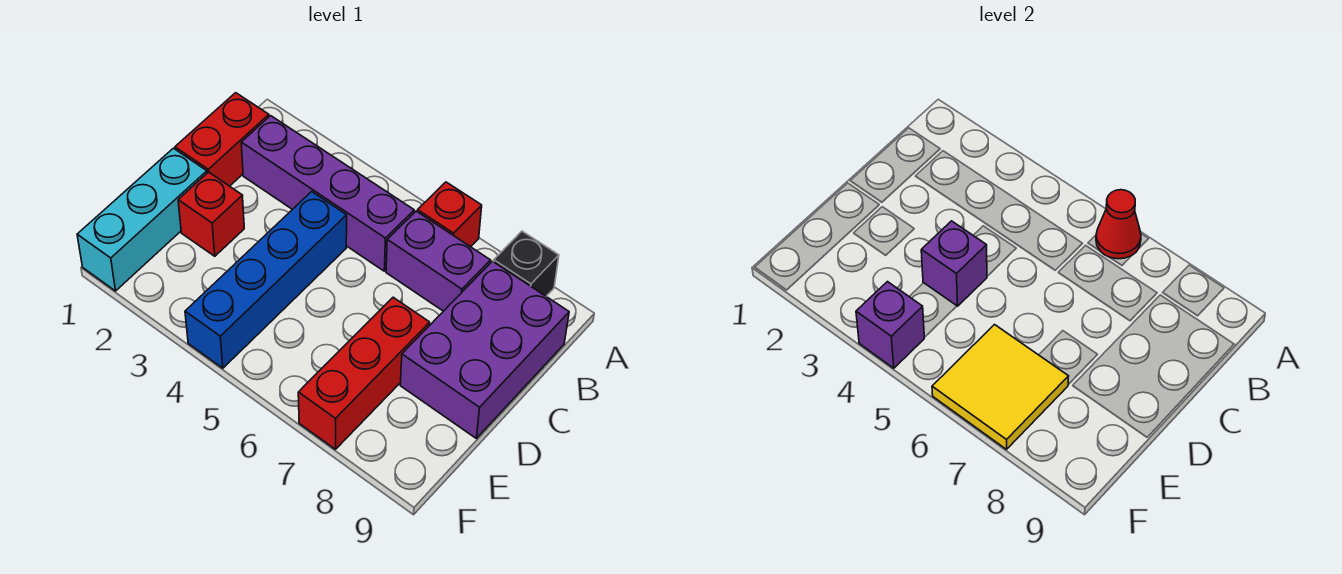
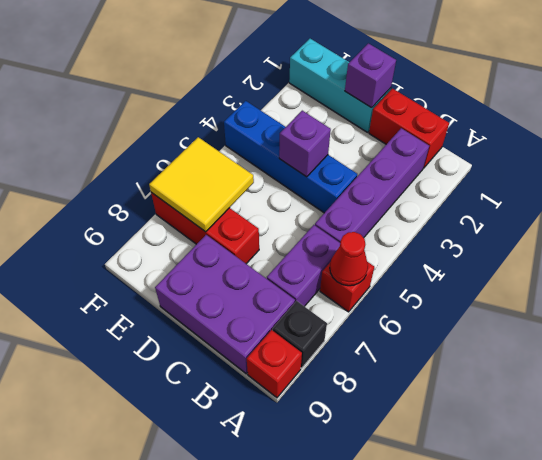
red 1x1 brick [178,172,244,256] -> red 1x1 brick moved to [247,330,302,398]
purple 1x1 brick [856,282,924,368] -> purple 1x1 brick moved to [345,43,396,108]

